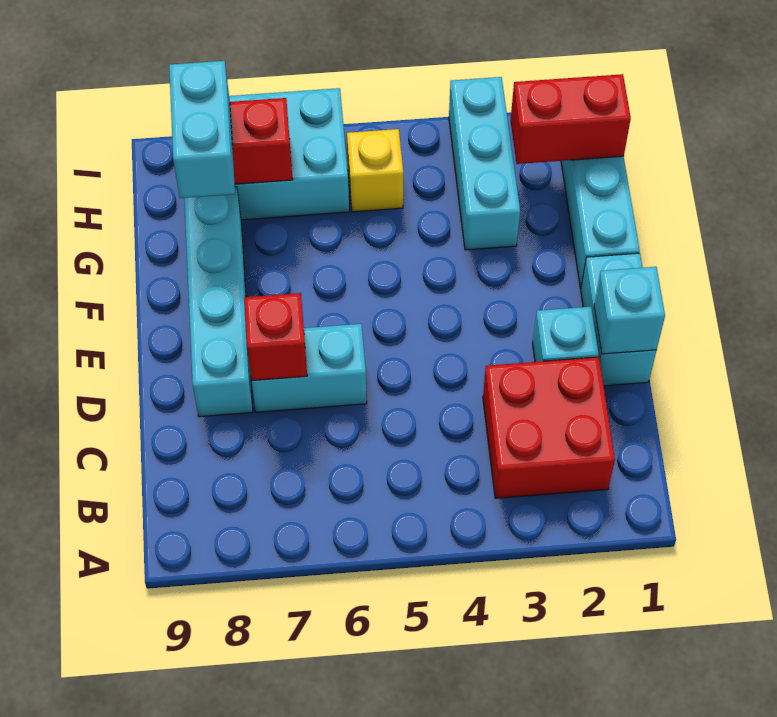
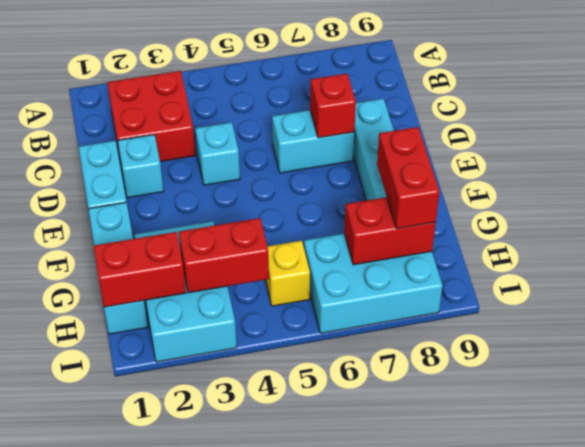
cyan 1x1 brick [594,267,665,354] -> cyan 1x1 brick moved to [195,122,240,185]
cyan 1x3 brick [449,77,520,250] -> cyan 2x3 brick [134,221,237,362]
cyan 1x2 brick [169,61,235,198] -> red 1x2 brick [377,127,440,229]
none -> red 1x2 brick [179,218,269,293]

